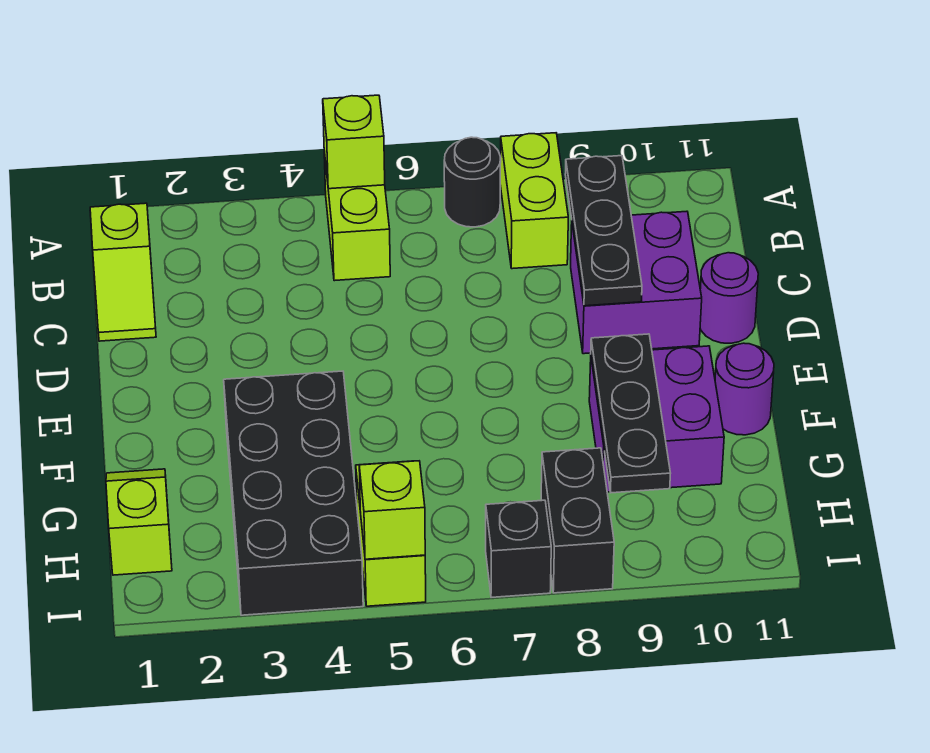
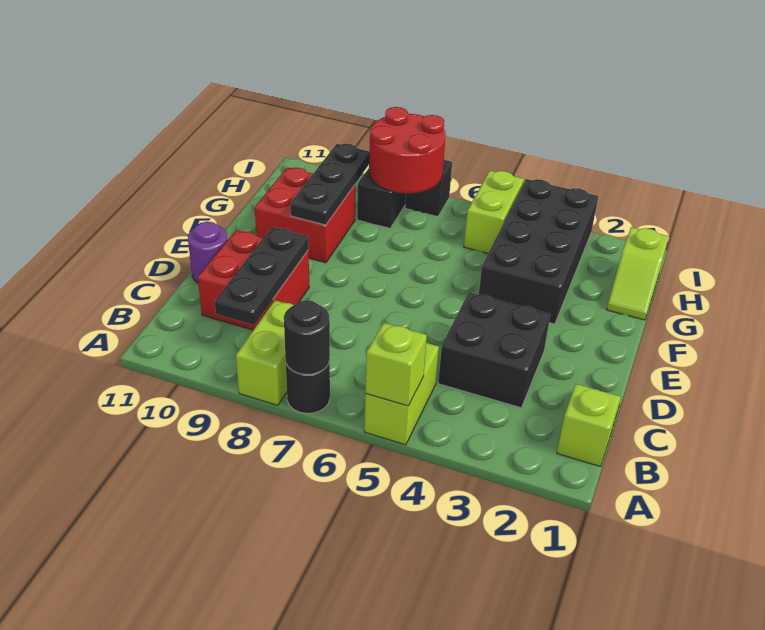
none -> black 1x1 round brick [284,301,330,374]
none -> black 2x2 brick [438,292,551,408]
purple 2x2 brick [571,211,702,354] -> red 2x2 brick [198,230,309,330]
purple 2x2 brick [589,346,724,492] -> red 2x2 brick [255,167,355,263]
purple 1x1 round brick [715,343,774,435] -> none
none -> red 2x2 round brick [369,107,446,193]
lime 1x1 brick [359,461,425,559] -> none

